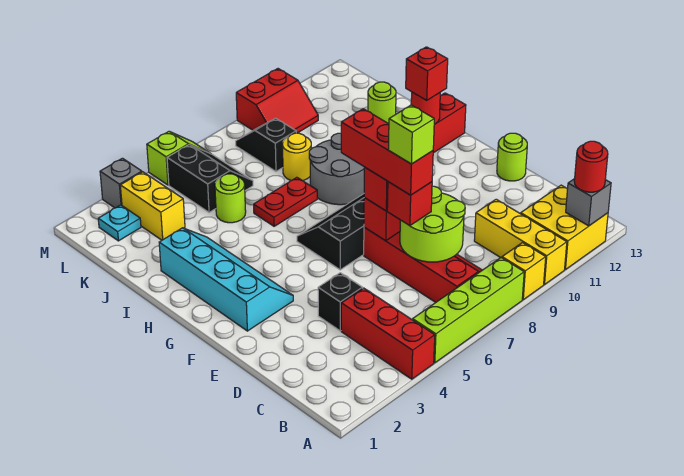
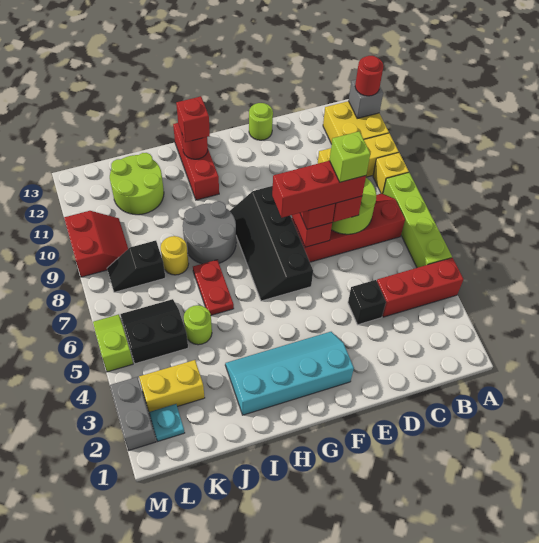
lime 1x1 round brick [368,82,396,124] -> lime 2x2 round brick [110,153,164,215]
grey 1x1 brick [100,158,142,208] -> grey 1x2 brick [110,377,156,451]

